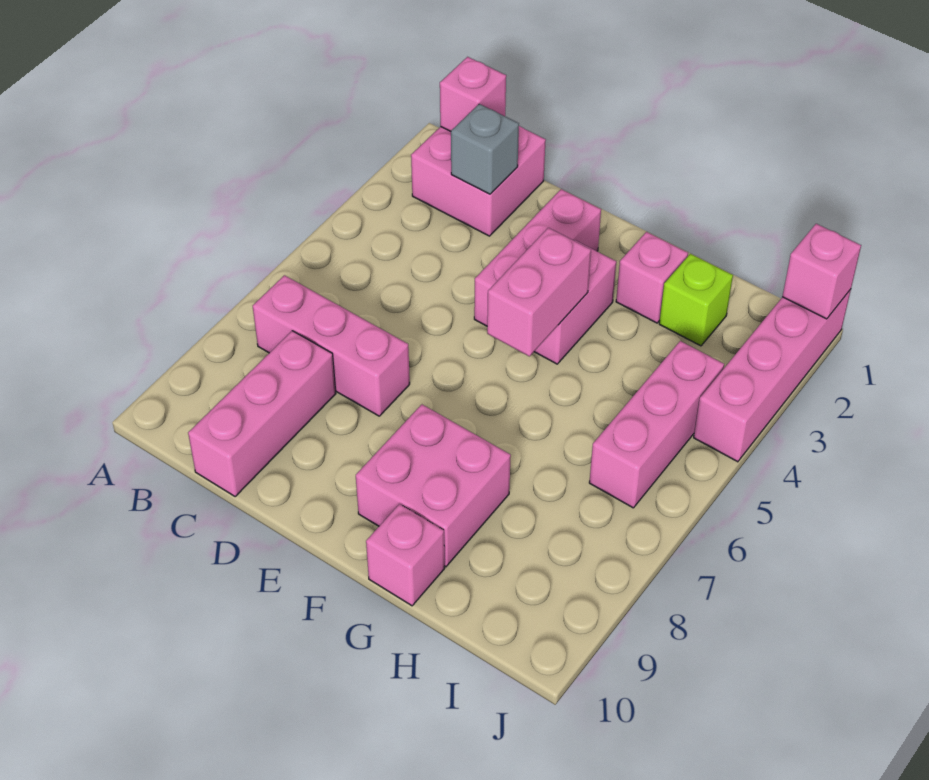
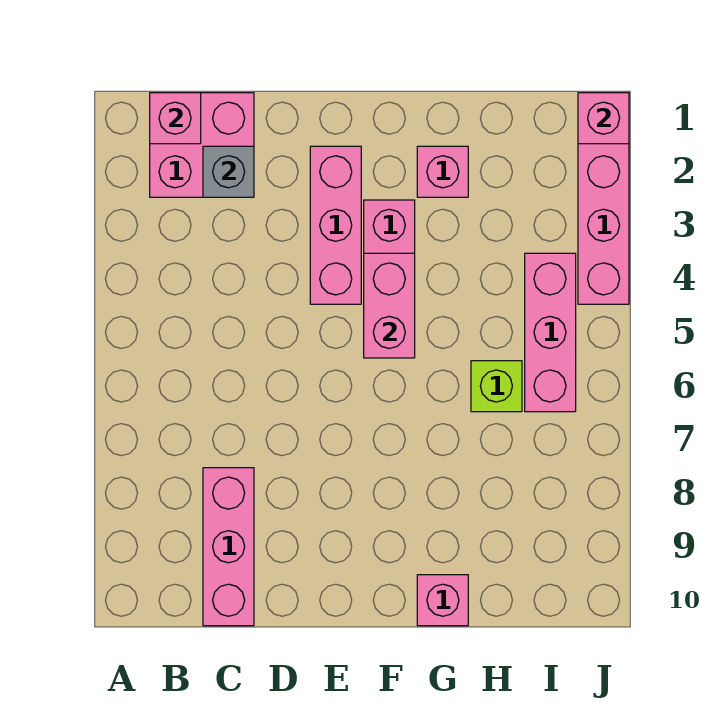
pink 1x3 brick [253,275,410,416] -> none
pink 2x2 brick [356,404,511,567] -> none
lime 1x1 brick [659,254,733,346] -> lime 1x1 brick moved to [471,361,522,412]

